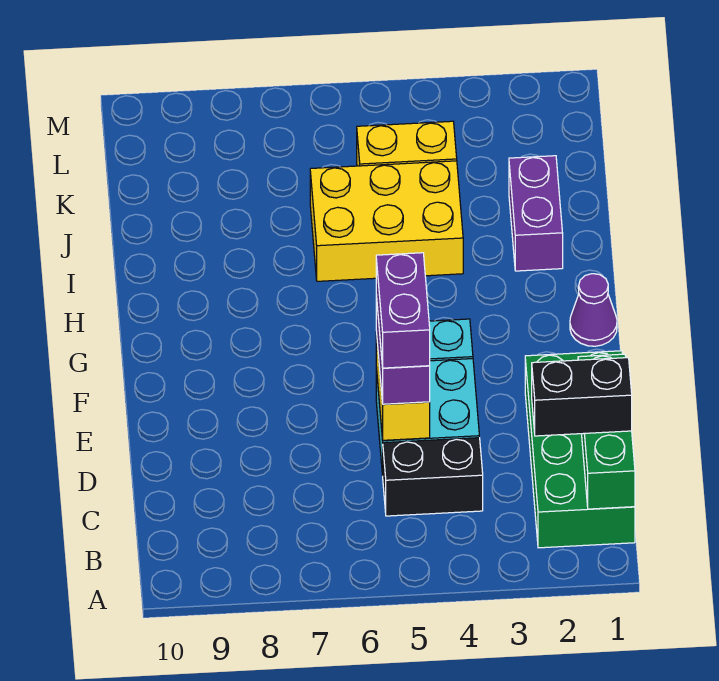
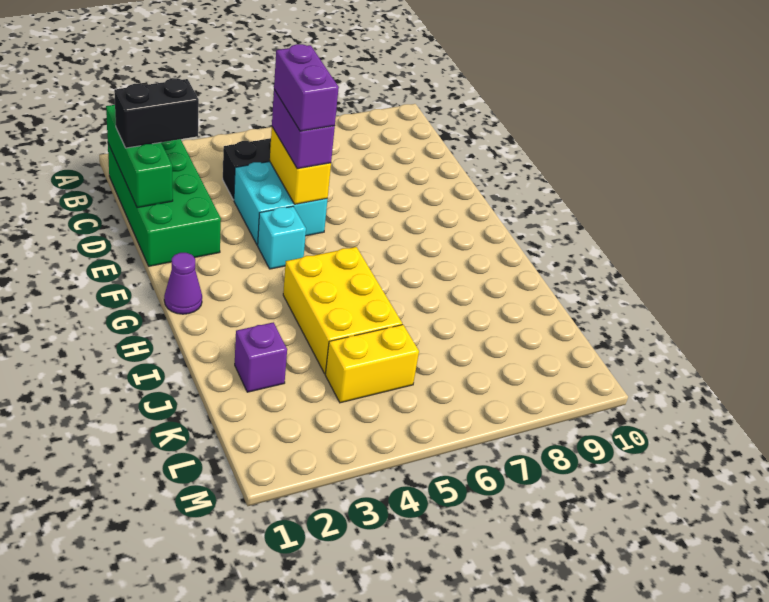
purple 1x2 brick [509,156,563,271] -> purple 1x1 brick [235,322,287,392]
yellow 2x3 brick [310,161,463,281] -> yellow 2x3 brick turned to [283,247,402,374]

